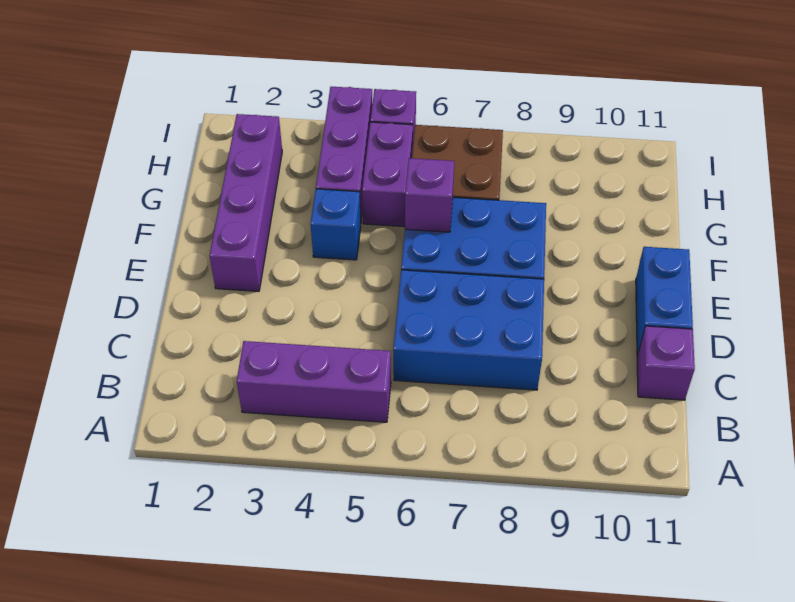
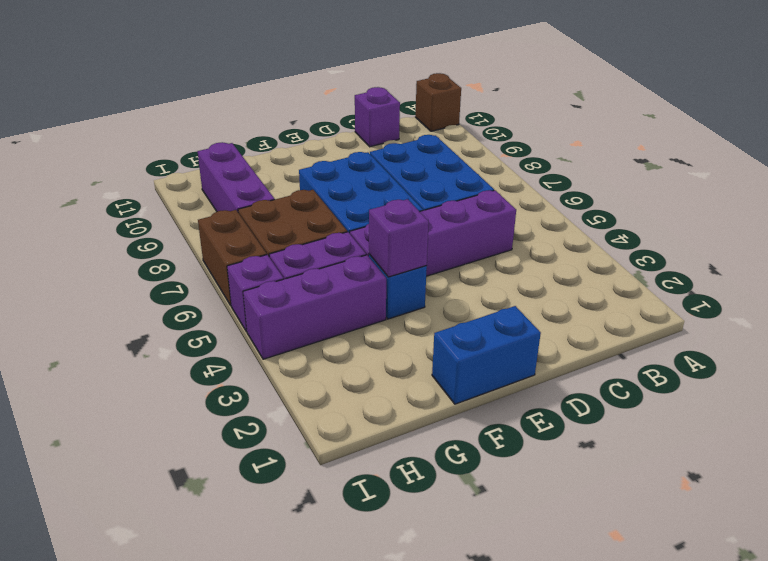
none -> brown 1x1 brick [415,73,461,131]
purple 1x3 brick [237,341,391,422] -> purple 1x3 brick moved to [198,142,275,212]
blue 1x2 brick [636,247,693,356] -> blue 1x2 brick moved to [432,306,541,404]
purple 1x4 brick [210,114,282,291] -> purple 1x4 brick moved to [350,190,516,276]
purple 1x1 brick [405,158,454,232] -> purple 1x1 brick moved to [369,199,429,277]
none -> brown 1x2 brick [198,210,267,305]

